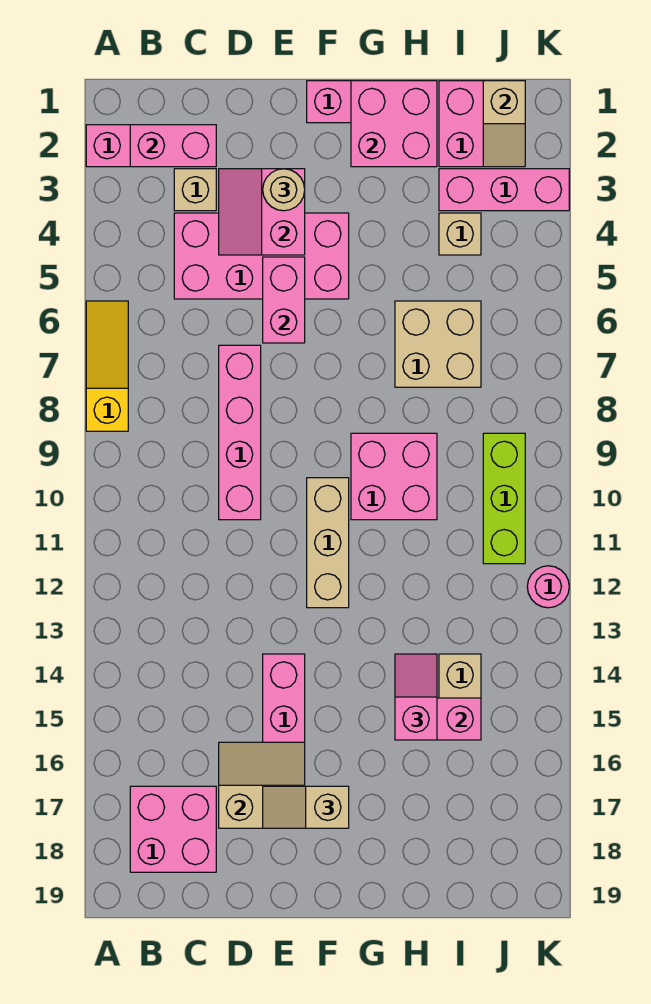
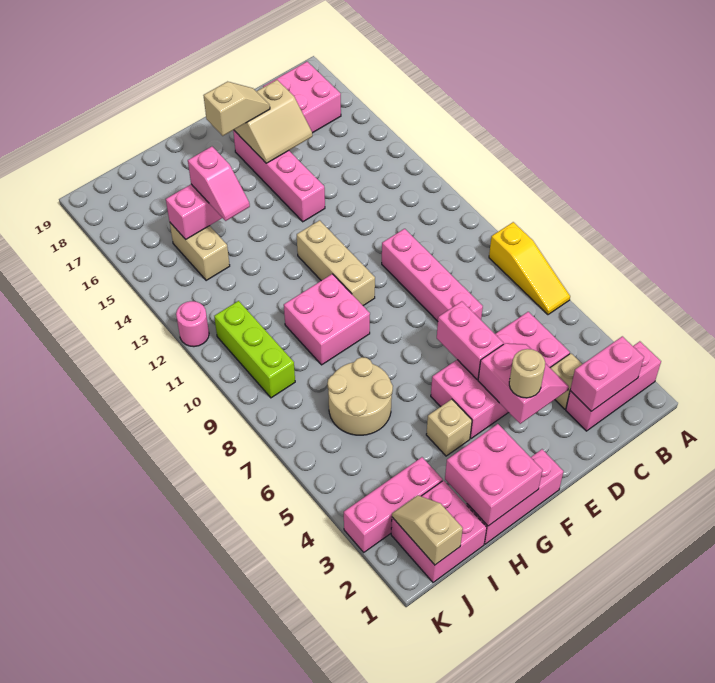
tan 2x2 brick [395,301,481,387] -> tan 2x2 round brick [327,357,393,435]
tan 1x1 brick [439,213,481,255] -> tan 1x1 brick moved to [426,399,472,456]

